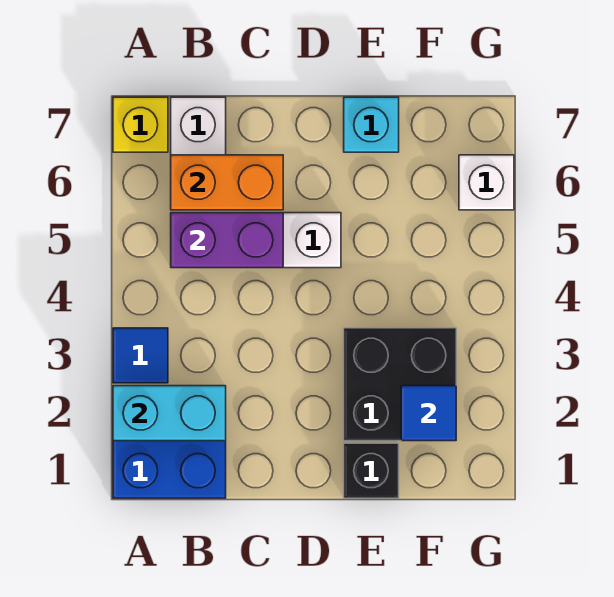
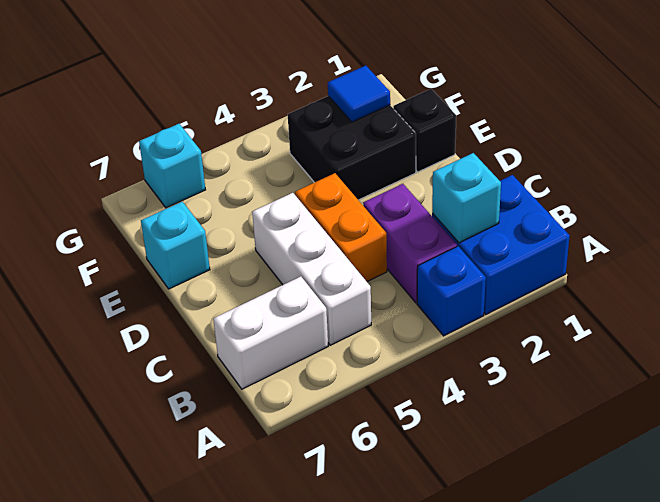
cyan 1x2 brick [113,386,226,441] -> cyan 1x1 brick [432,153,501,243]
blue 1x1 tile [113,328,168,383] -> blue 1x1 brick [417,246,486,336]
yellow 1x1 brick [113,97,168,152] -> none
purple 1x2 brick [171,213,283,268] -> purple 1x2 brick moved to [363,184,457,303]
orange 1x2 brick [171,155,283,210] -> orange 1x2 brick moved to [295,173,387,282]
white 1x1 brick [459,155,514,210] -> cyan 1x1 brick [139,124,205,208]

